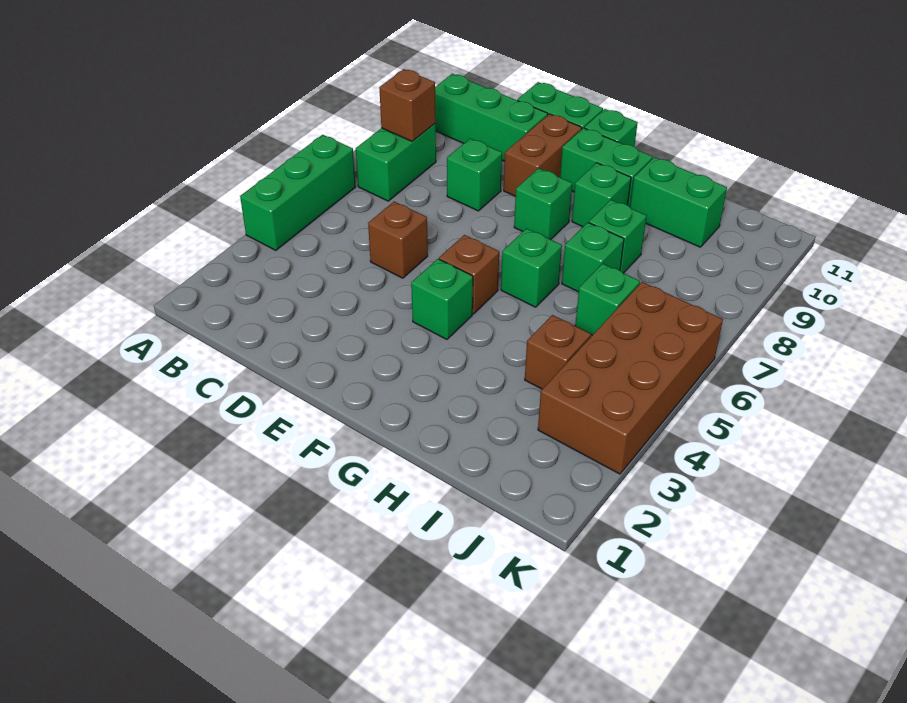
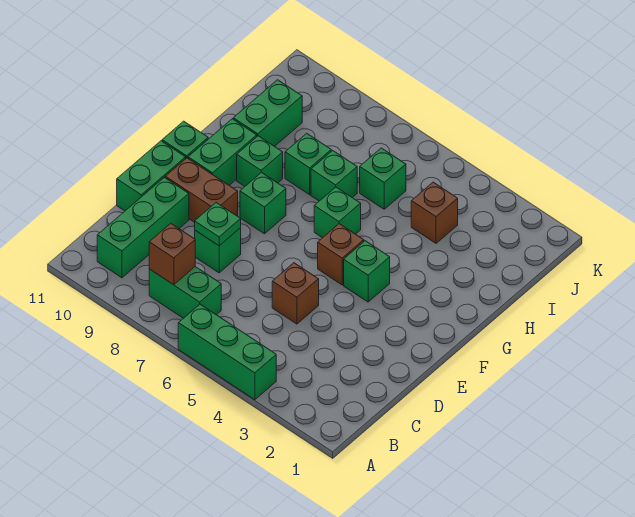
none -> green 1x1 plate [195,203,241,246]
brown 2x4 brick [538,282,723,474] -> none

